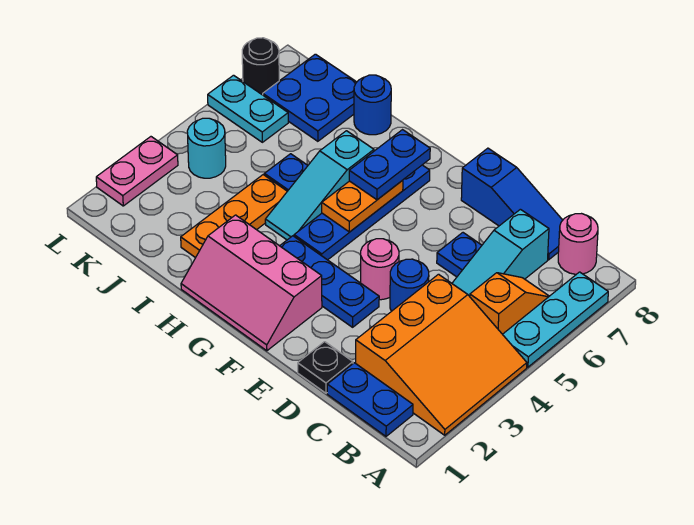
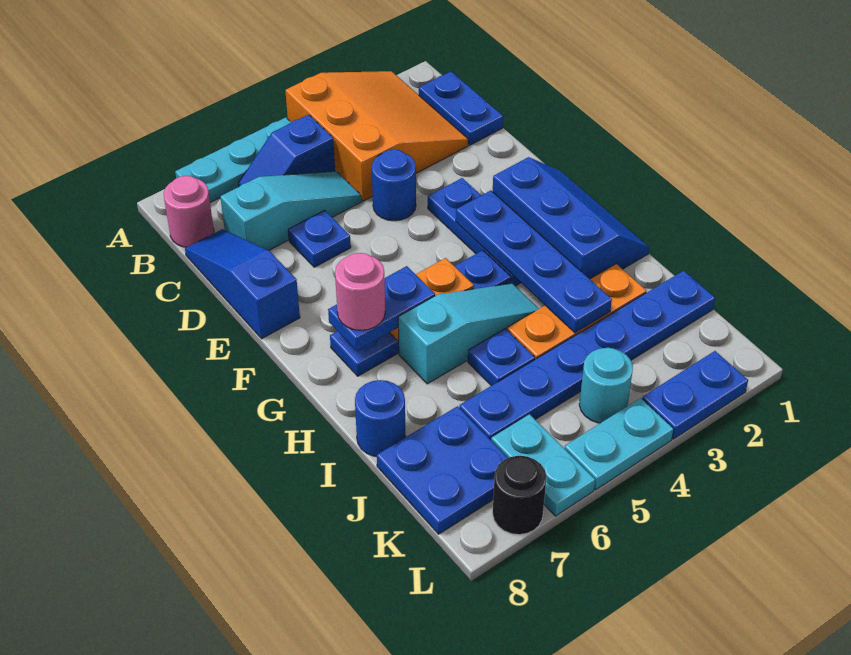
orange 3x3 slope [356,274,527,435] -> orange 3x3 slope turned to [285,71,468,201]
orange 1x2 slope [470,273,549,334] -> blue 1x2 slope [238,115,335,186]
black 1x1 plate [298,342,353,393] -> none
pink 1x1 round brick [361,239,399,300] -> pink 1x1 round brick moved to [335,253,385,330]
pink 2x3 slope [181,215,322,351] -> blue 2x3 slope [493,157,649,279]
none -> blue 1x4 plate [456,190,612,333]
none -> blue 1x6 plate [459,271,715,440]
pink 1x2 plate [96,137,178,206] -> blue 1x2 plate [642,351,748,439]
none -> cyan 1x2 plate [564,398,674,490]

